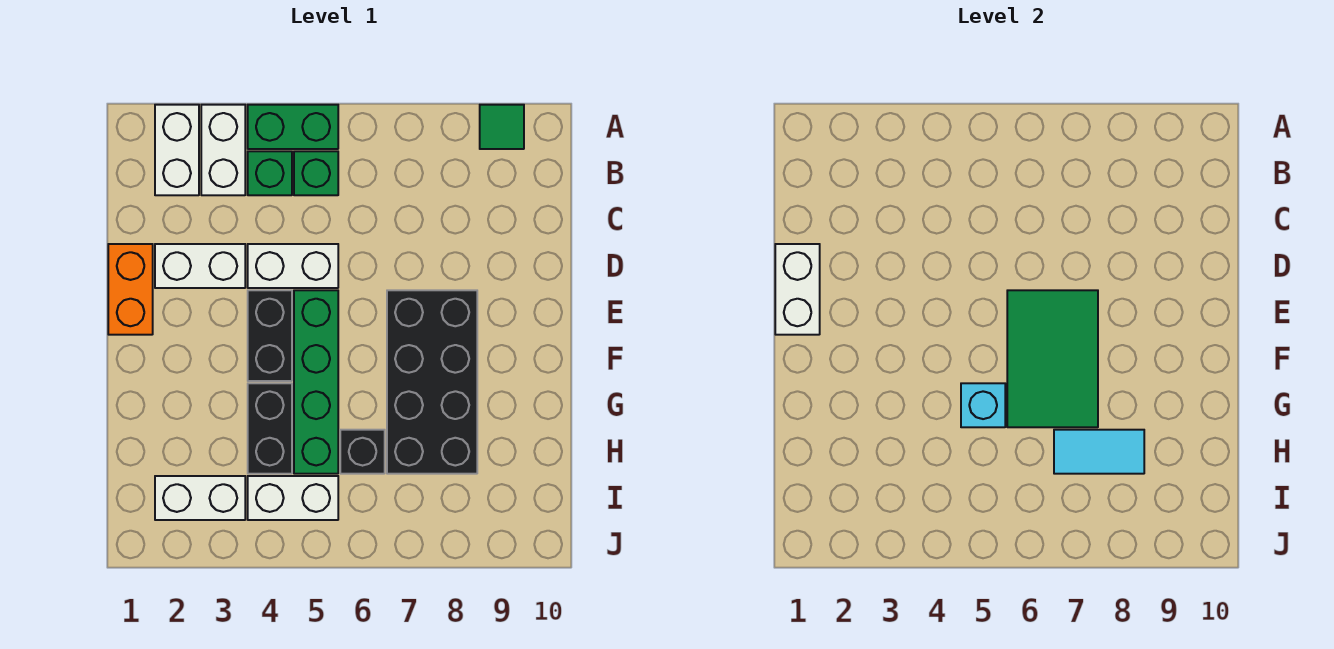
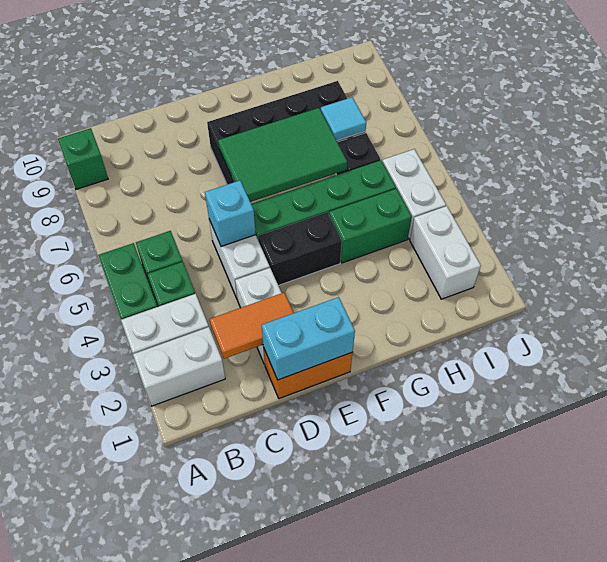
green 1x1 tile [480,105,524,149] -> green 1x1 brick [58,128,108,189]
none -> orange 1x2 tile [210,293,293,359]
white 1x2 brick [775,244,820,335] -> cyan 1x2 brick [262,297,355,380]
black 1x2 brick [248,383,292,474] -> green 1x2 brick [329,189,412,263]
cyan 1x1 brick [961,383,1005,427] -> cyan 1x1 brick moved to [205,181,256,246]
cyan 1x2 tile [1054,430,1144,474] -> cyan 1x1 tile [321,97,366,141]

